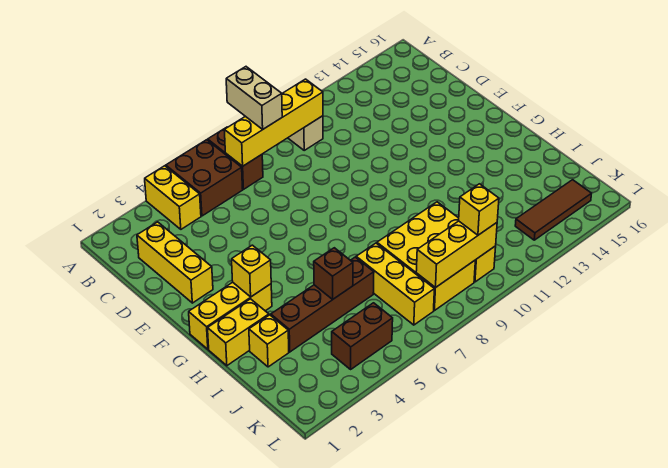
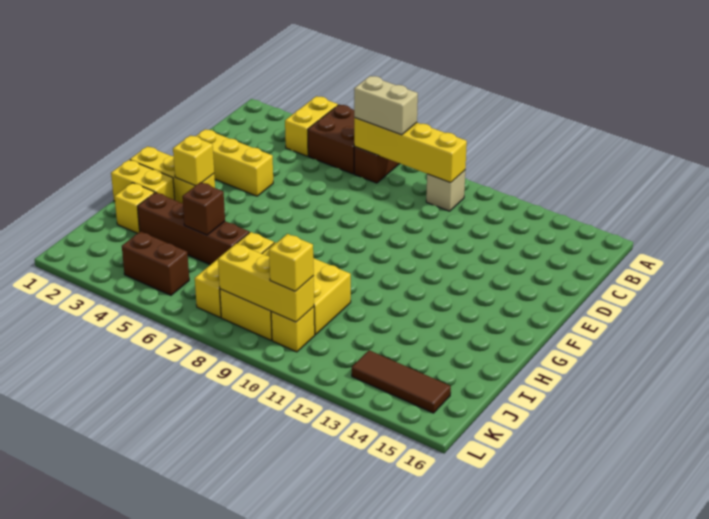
tan 1x2 brick [226,67,282,129] -> tan 1x2 brick turned to [354,76,418,135]
yellow 1x3 brick [137,222,213,303] -> yellow 1x3 brick turned to [196,129,273,196]

